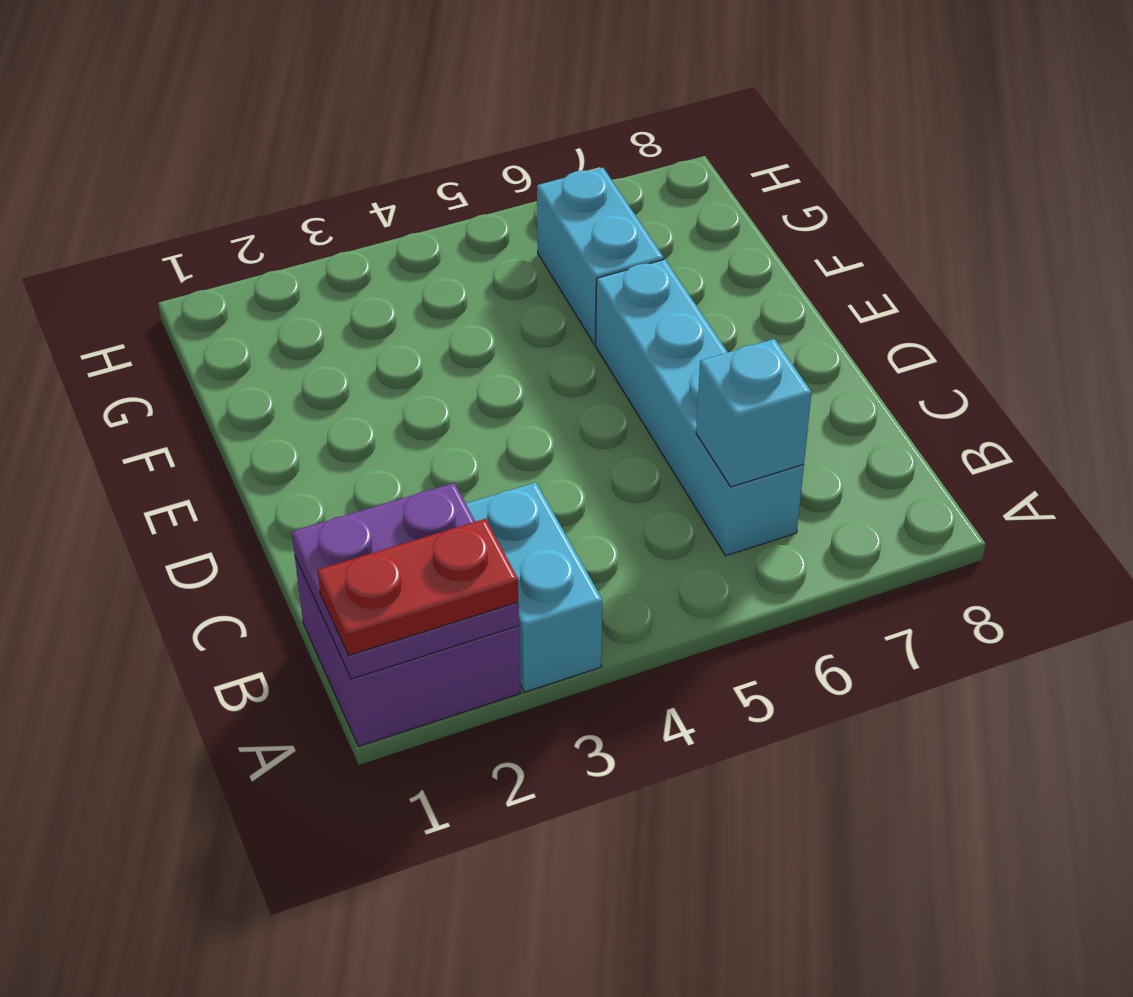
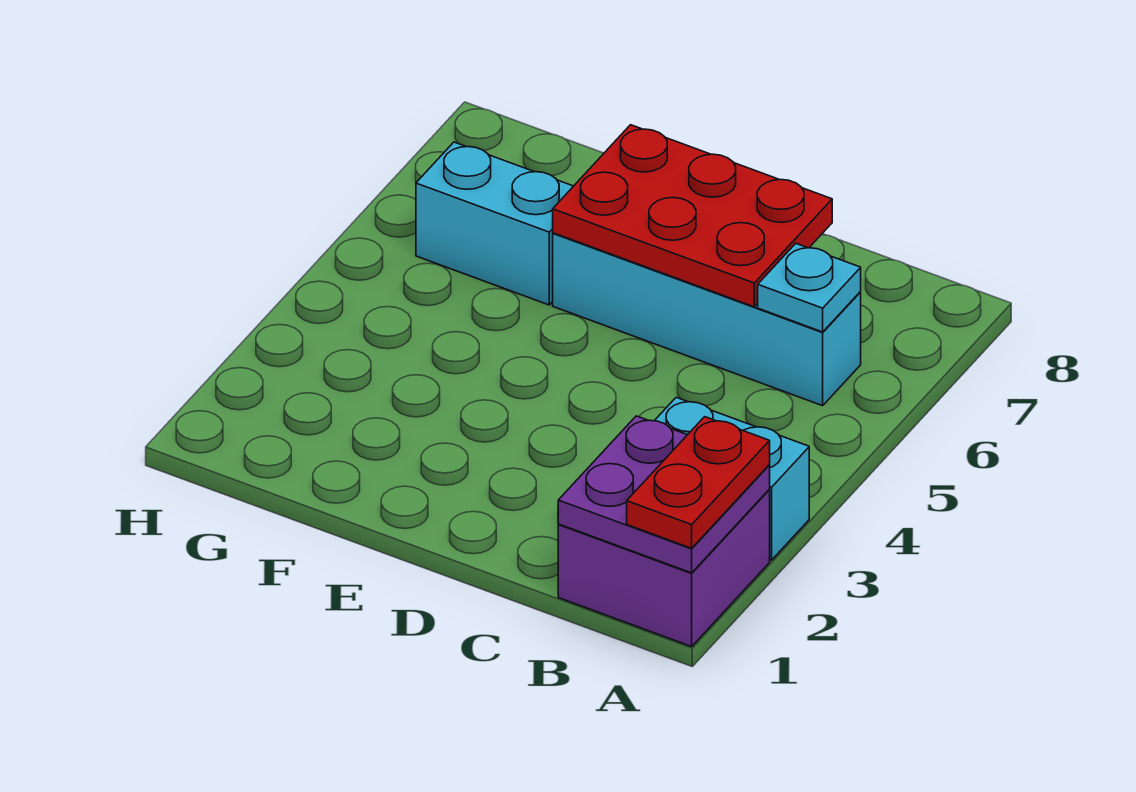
cyan 1x1 brick [696,339,812,487] -> cyan 1x1 plate [758,244,861,332]
none -> red 2x3 plate [553,125,832,307]

